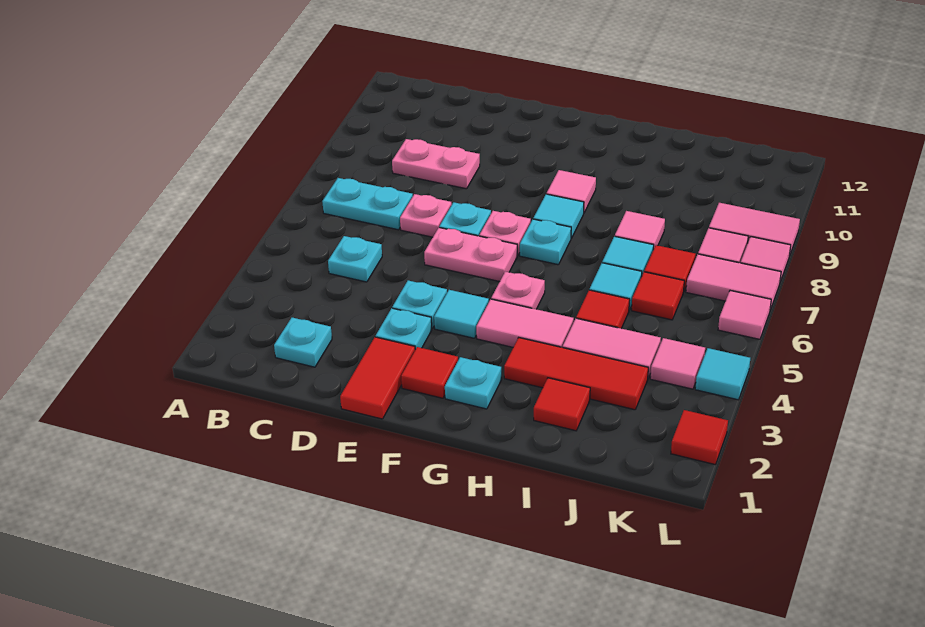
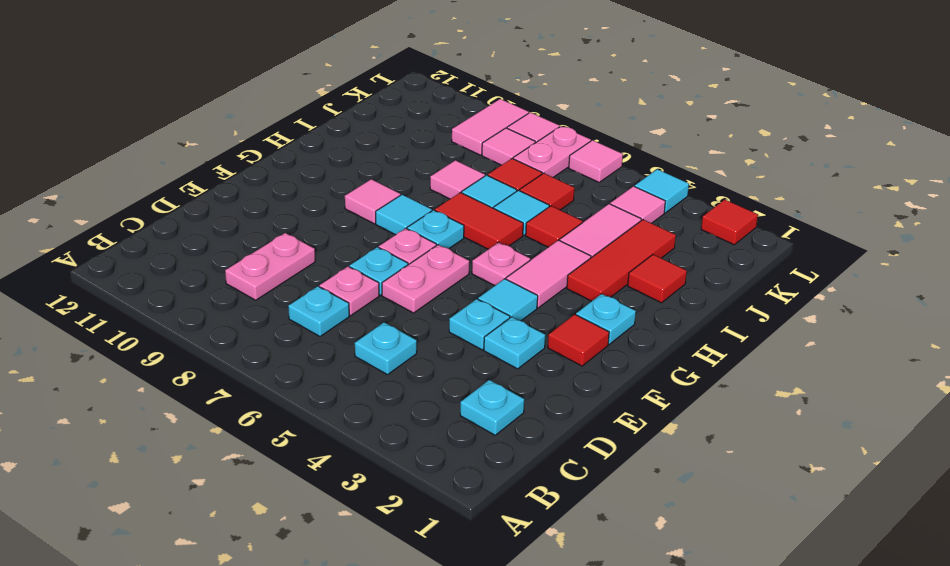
cyan 1x2 plate [322,178,413,230] -> cyan 1x1 plate [288,286,349,336]
red 1x2 tile [340,337,415,419] -> red 1x2 tile moved to [435,192,523,249]
pink 1x2 tile [686,254,781,310] -> pink 1x2 plate [513,126,591,177]

